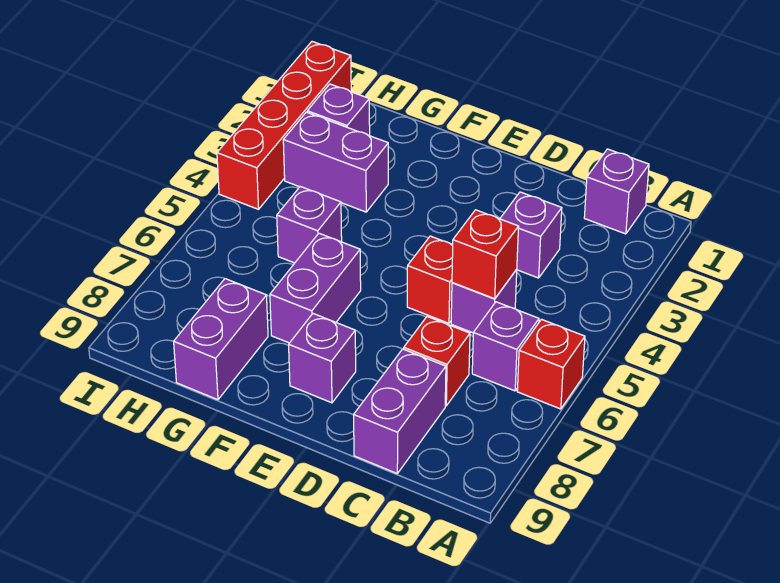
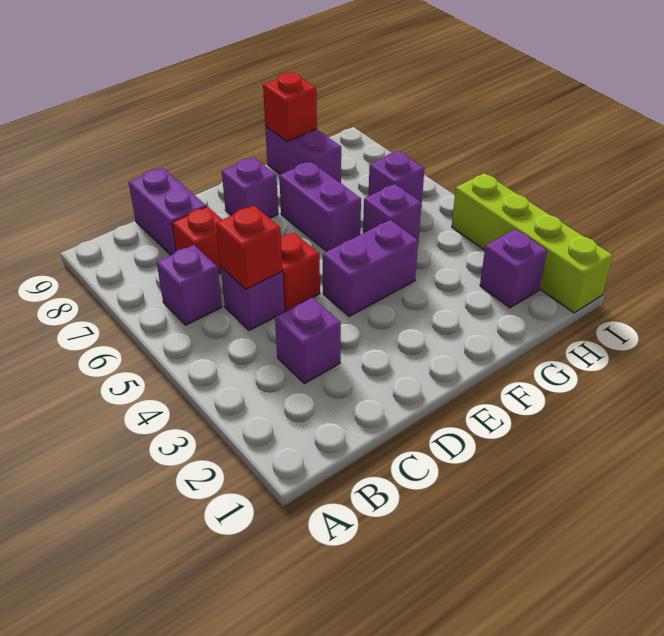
red 1x1 brick [517,319,585,409] -> red 1x1 brick moved to [263,72,317,142]
purple 1x1 brick [584,149,649,234] -> purple 1x1 brick moved to [368,151,425,206]
purple 1x2 brick [283,112,388,212] -> purple 1x2 brick moved to [323,220,418,316]
red 1x4 brick [217,42,351,209] -> lime 1x4 brick [452,173,613,313]

